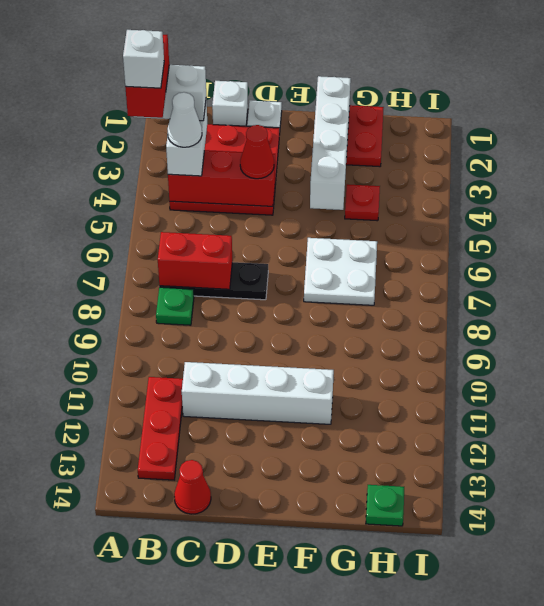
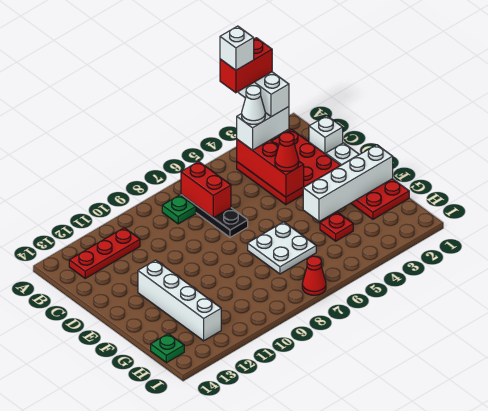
white 1x4 brick [182,362,334,424] -> white 1x4 brick moved to [138,260,221,341]
red 1x1 cone [174,460,211,514] -> red 1x1 cone moved to [302,256,326,295]

